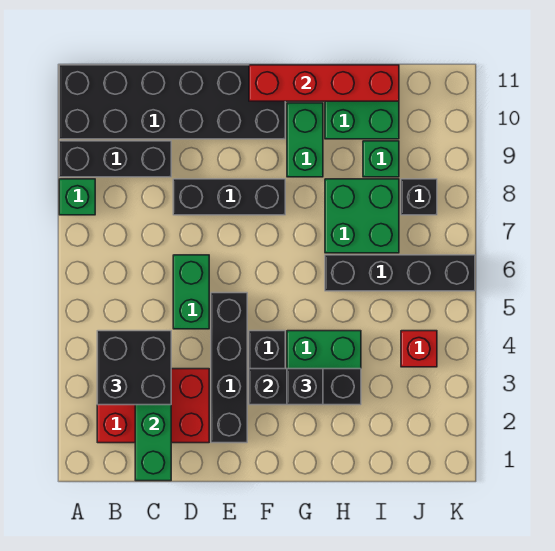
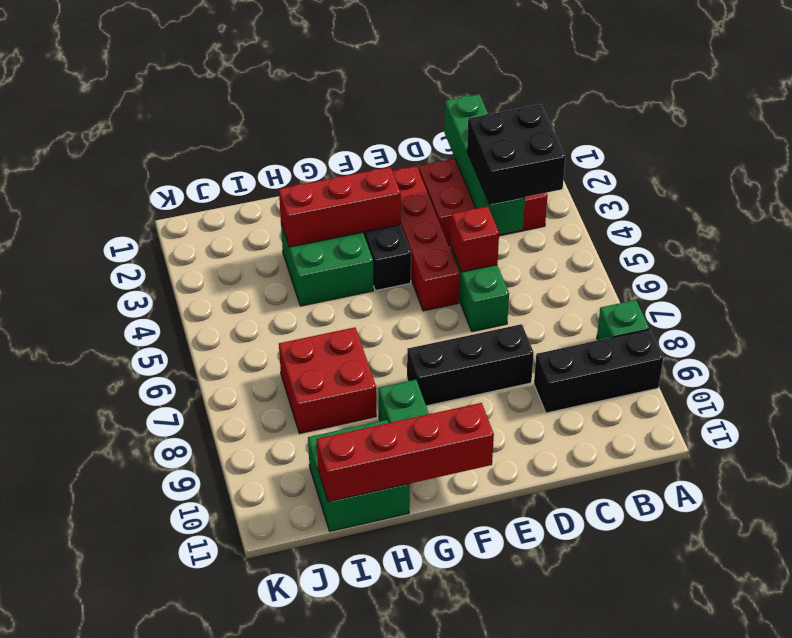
black 2x6 brick [59,65,285,139] -> none
black 1x4 brick [211,293,247,443] -> red 1x4 brick [392,166,460,311]
black 1x3 brick [249,369,361,405] -> red 1x3 brick [279,167,401,247]
black 1x1 brick [287,369,323,405] -> none
black 1x4 brick [325,255,475,291] -> none
green 2x2 brick [325,179,399,253] -> red 2x2 brick [279,327,376,434]
green 1x1 brick [363,141,399,177] -> none
red 1x1 brick [401,331,437,367] -> red 1x1 brick moved to [451,206,499,272]
black 1x1 brick [401,179,437,215] -> none

